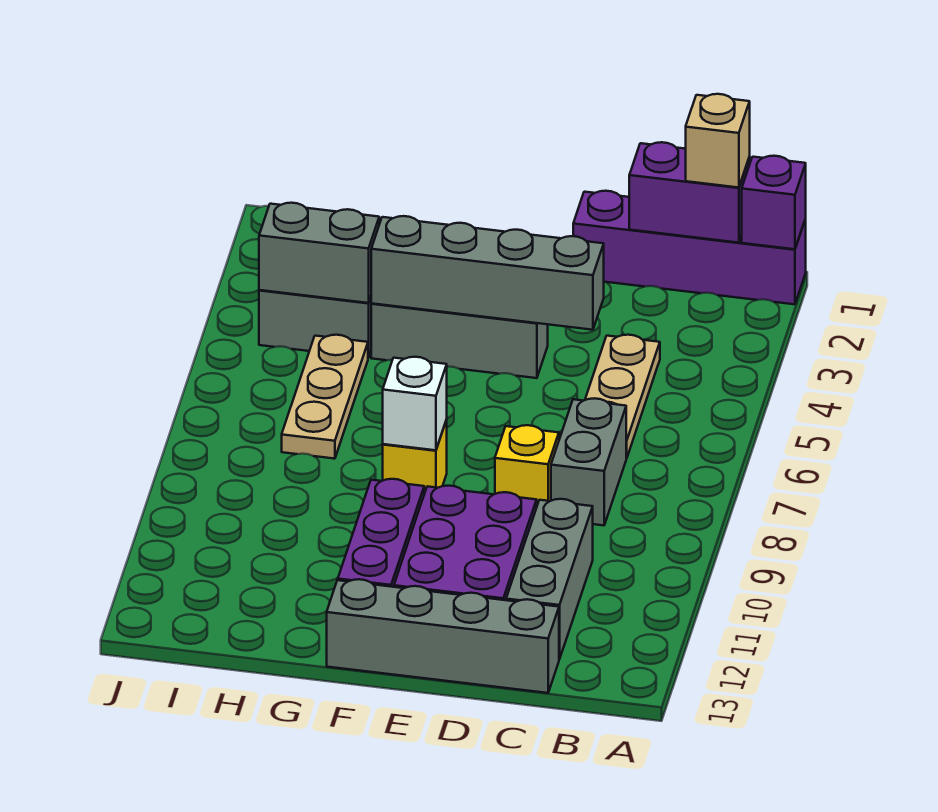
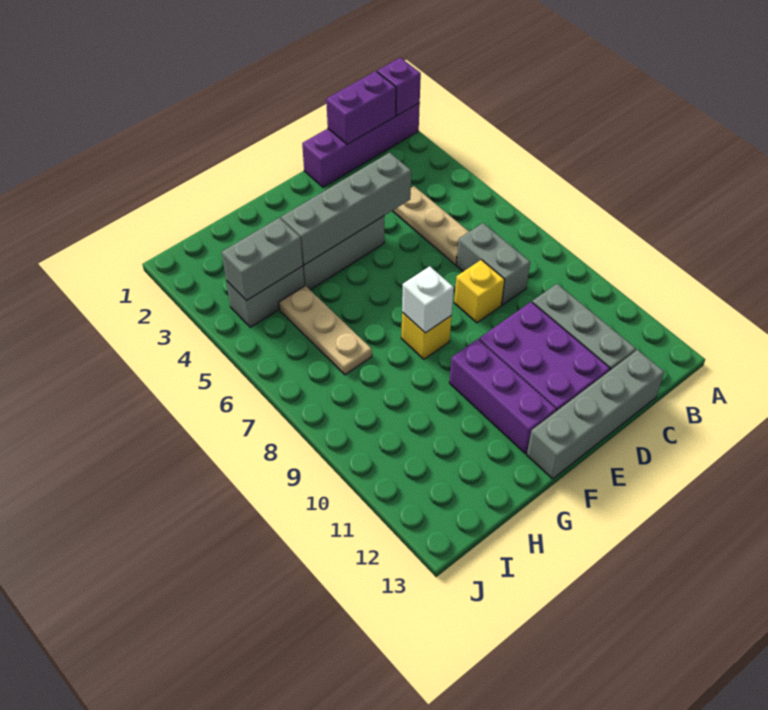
tan 1x1 brick [686,94,750,188] -> none

